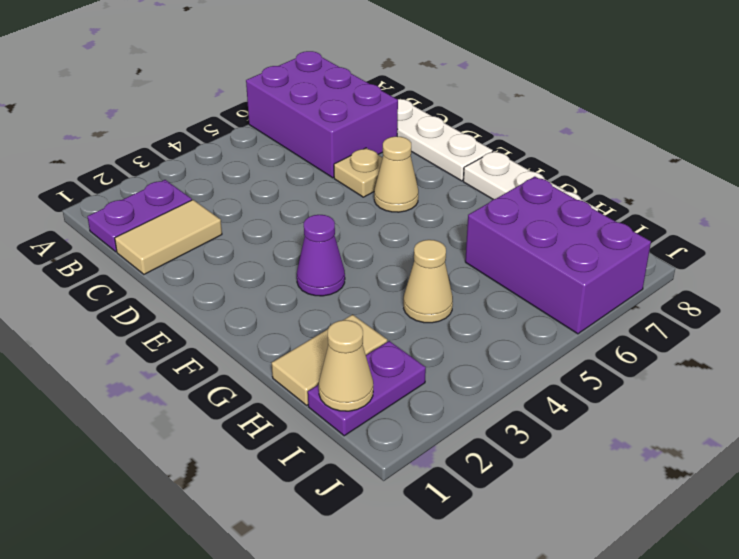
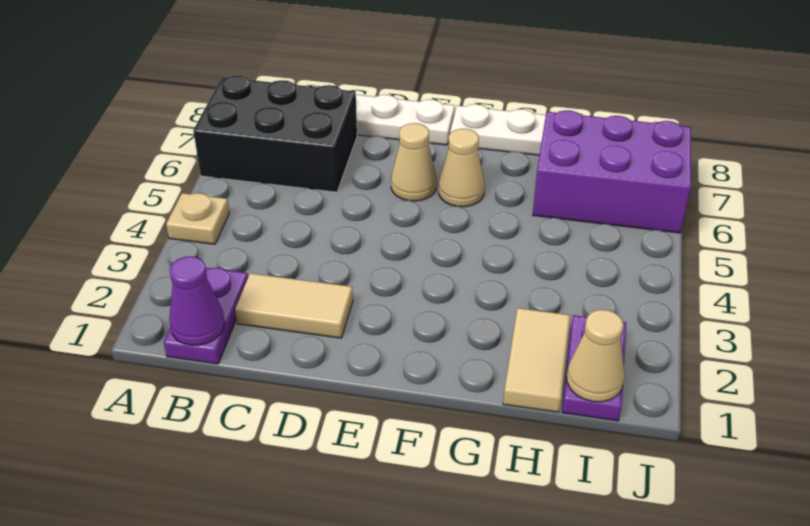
purple 2x3 brick [246,51,398,178] -> black 2x3 brick [193,75,357,192]
tan 1x2 tile [115,200,222,274] -> tan 1x2 tile turned to [235,273,353,338]
tan 1x1 plate [334,148,382,197] -> tan 1x1 plate moved to [166,193,229,244]
purple 1x1 cone [297,215,345,296] -> purple 1x1 cone moved to [169,256,225,345]
tan 1x1 cone [404,240,453,323] -> tan 1x1 cone moved to [439,129,485,207]

